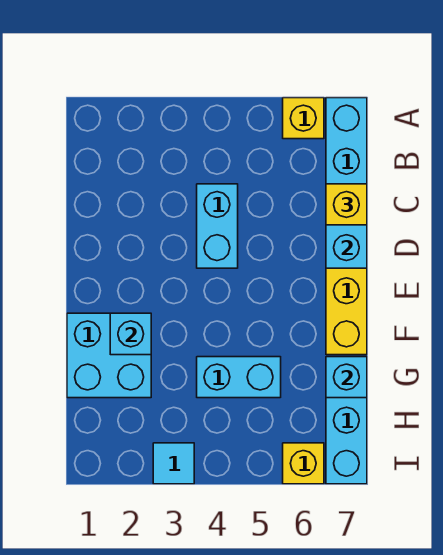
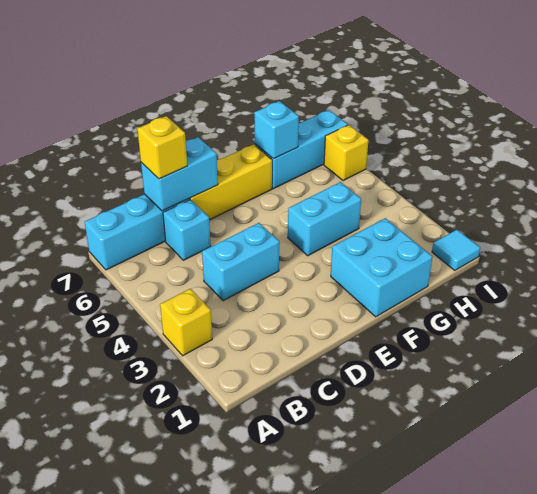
yellow 1x1 brick [283,98,324,139] -> yellow 1x1 brick moved to [160,289,212,356]
cyan 1x1 brick [110,313,151,355] -> cyan 1x1 brick moved to [163,200,211,260]
cyan 1x2 brick [197,357,281,398] -> cyan 1x2 brick turned to [288,182,361,256]
cyan 1x1 tile [153,443,194,484] -> cyan 1x1 tile moved to [432,230,480,271]

